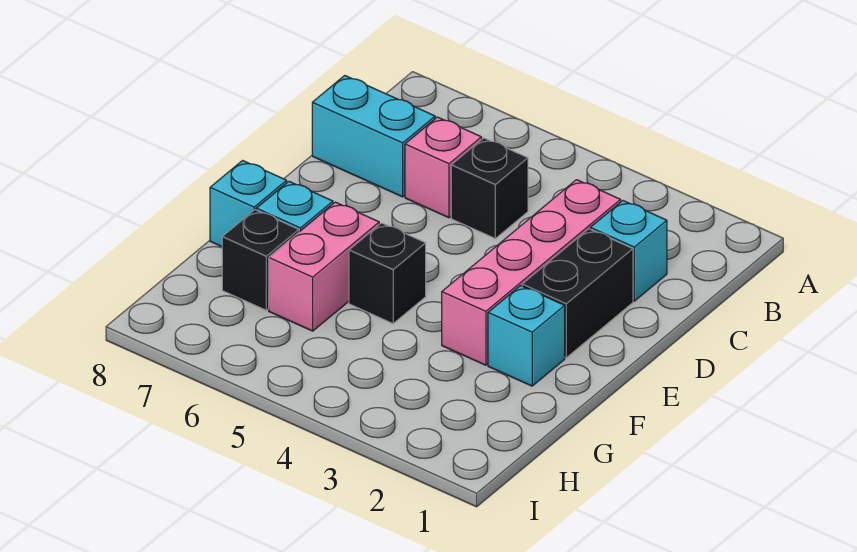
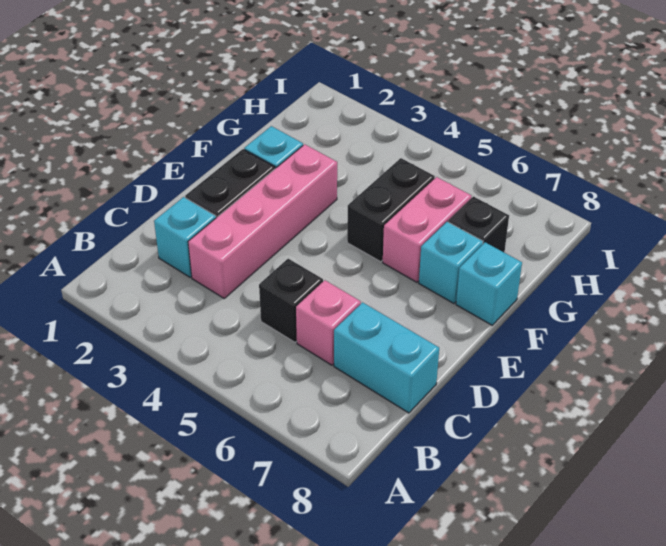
black 1x1 brick [349,223,426,323] -> black 1x2 brick [347,158,435,262]

